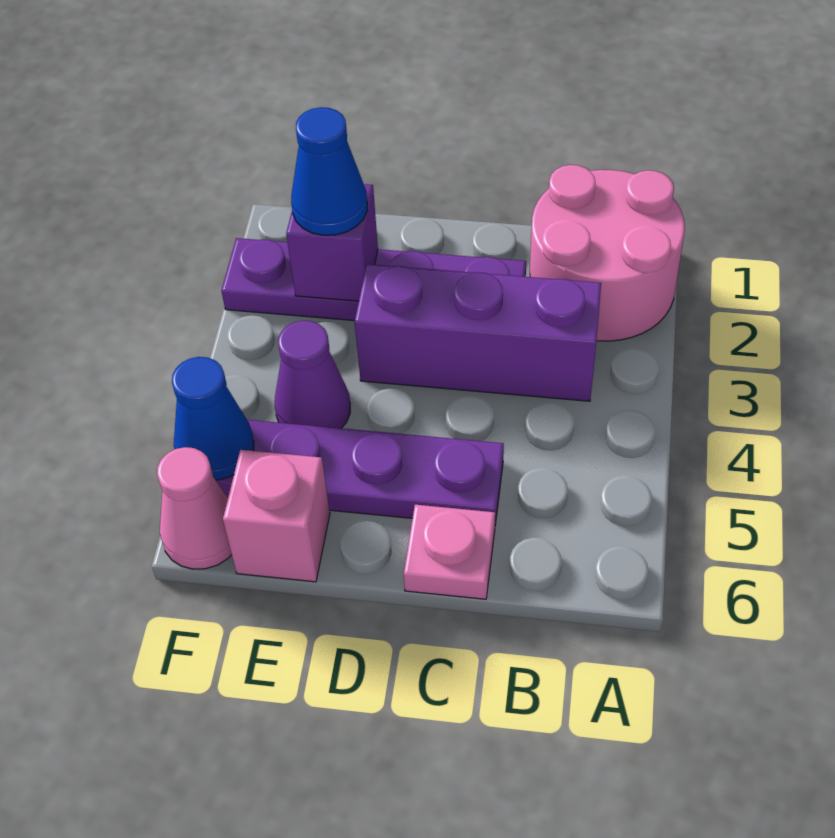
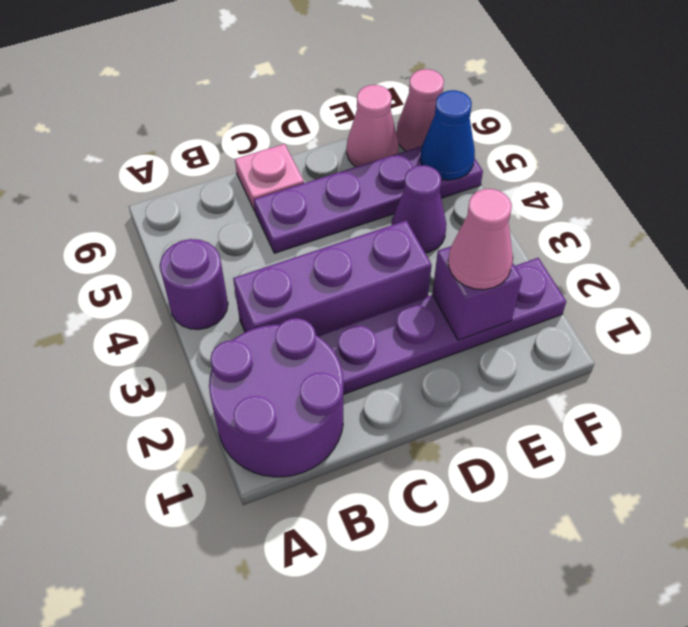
pink 2x2 round brick [529,165,685,341] -> purple 2x2 round brick [209,318,343,477]
none -> purple 1x1 round brick [160,239,228,329]
blue 1x1 cone [291,107,367,235] -> pink 1x1 cone [448,189,513,290]
pink 1x1 brick [223,450,330,582] -> pink 1x1 cone [347,85,399,167]

